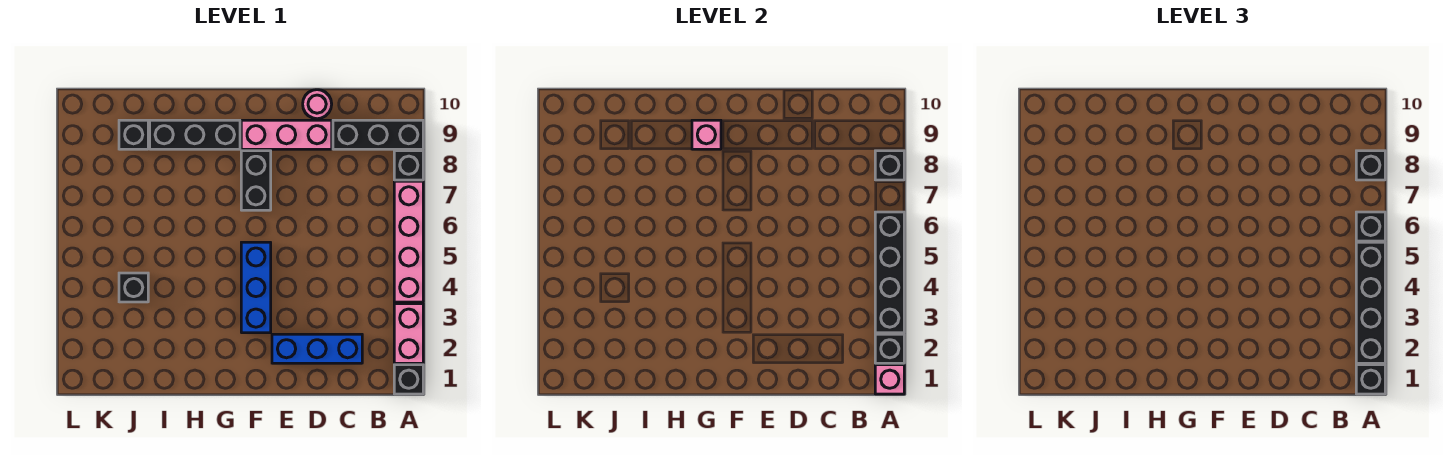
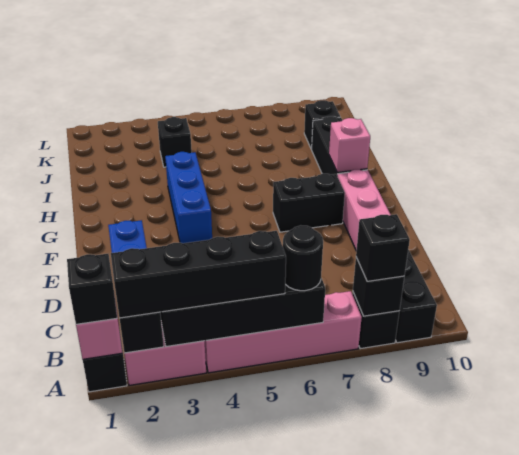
black 1x1 brick [1356,212,1385,241] -> black 1x1 round brick [283,225,323,291]
pink 1x1 round brick [303,90,332,119] -> none
blue 1x3 brick [241,242,271,333] -> blue 1x3 brick turned to [165,152,212,243]

